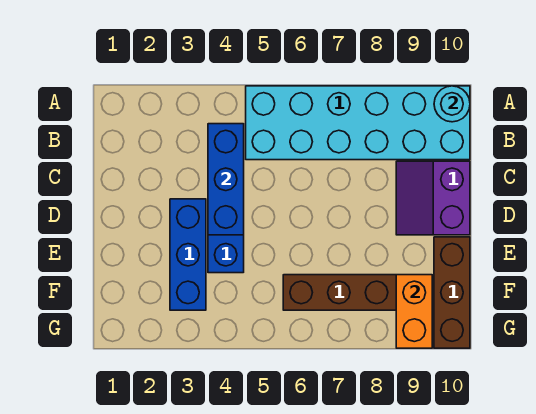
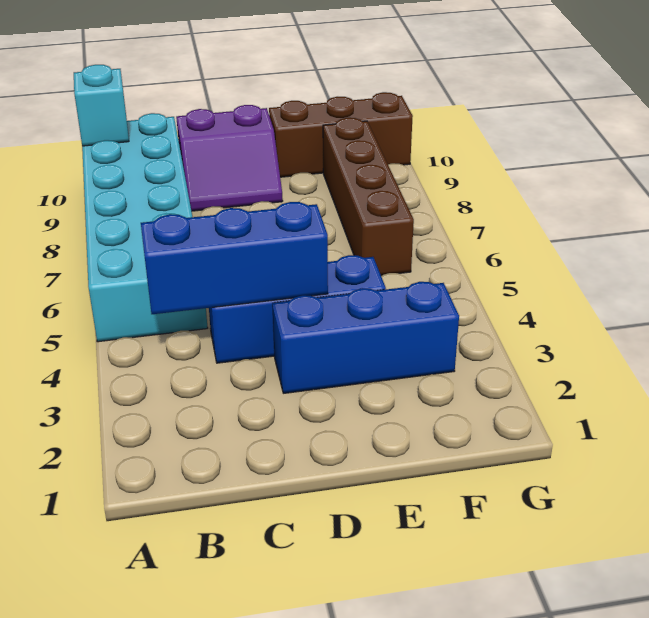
cyan 1x1 round brick [434,86,470,122] -> cyan 1x1 brick [74,65,129,146]
orange 1x2 brick [396,275,432,348] -> none

